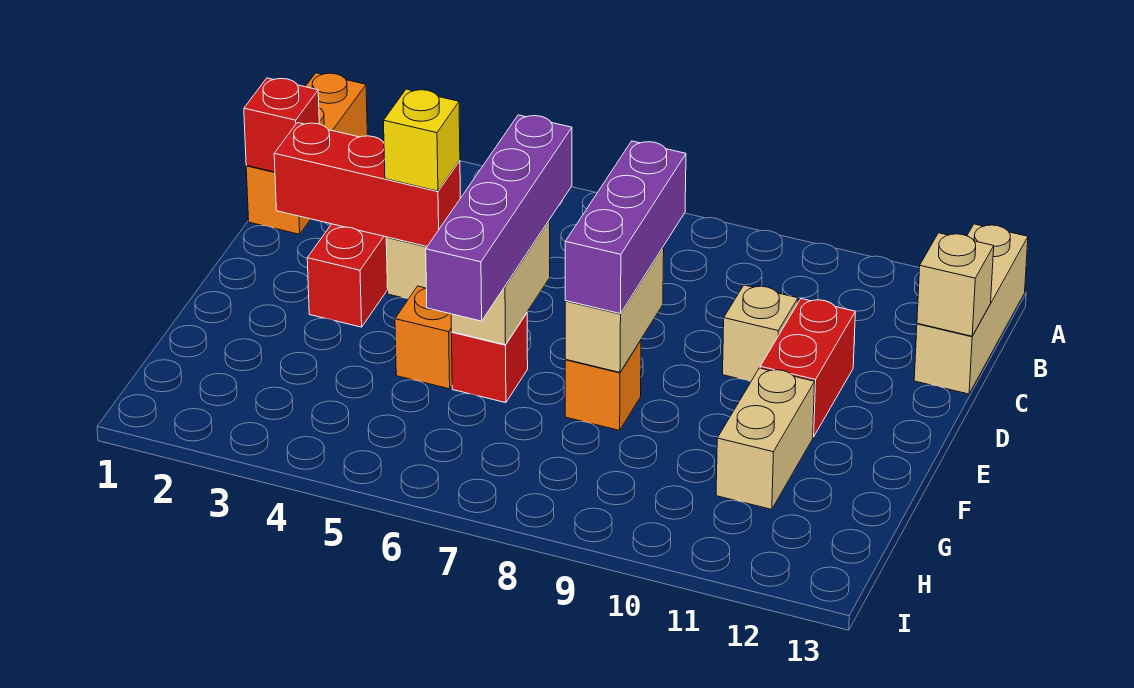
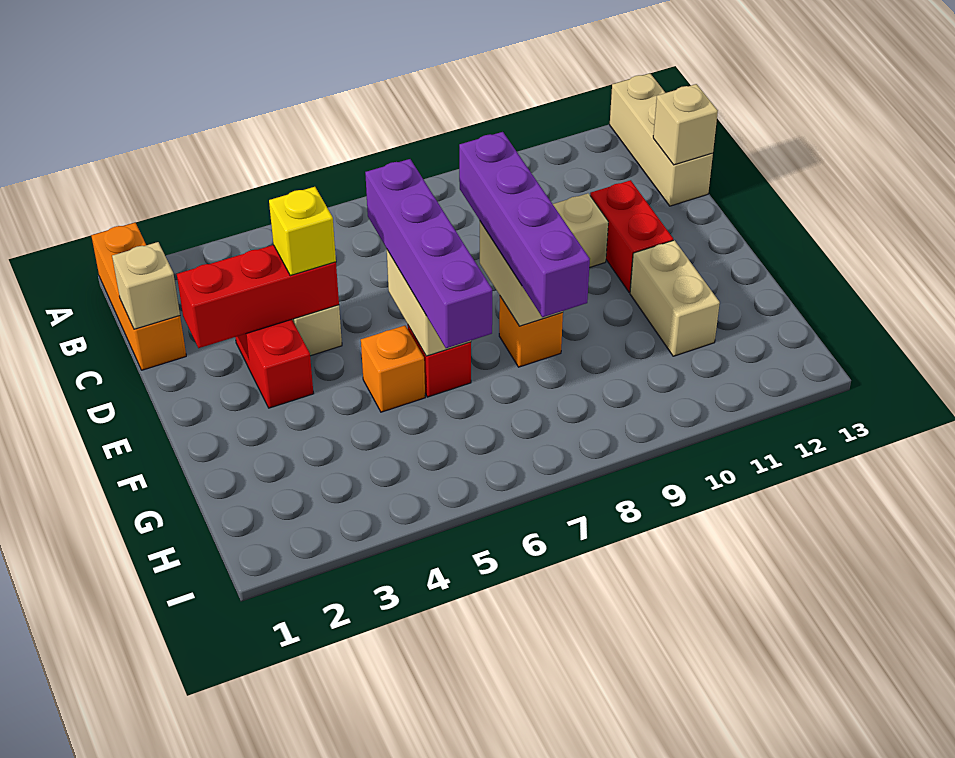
red 1x1 brick [244,78,319,172] -> tan 1x1 brick [112,242,180,329]
purple 1x3 brick [565,141,686,314] -> purple 1x4 brick [459,132,590,317]

